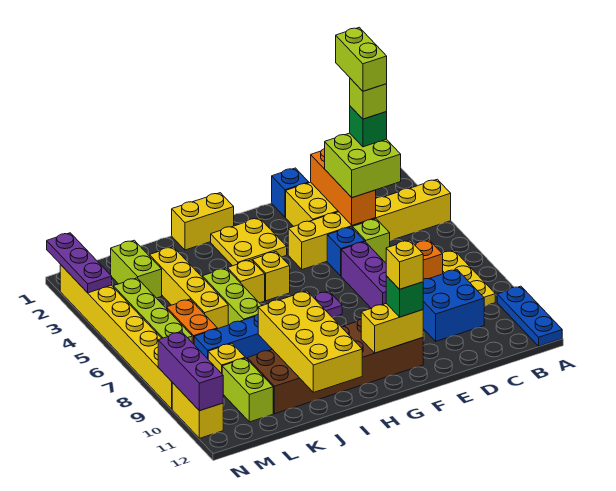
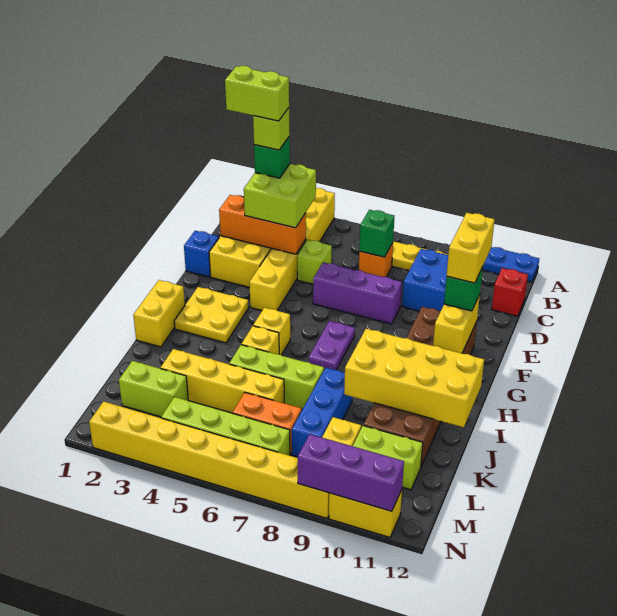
none -> green 1x1 brick [359,210,394,257]
none -> red 1x1 brick [492,268,528,316]
blue 1x1 brick [327,227,365,276] -> none
yellow 1x1 brick [386,240,423,289] -> yellow 1x2 brick [447,213,495,283]
purple 1x3 plate [47,233,112,293] -> none

